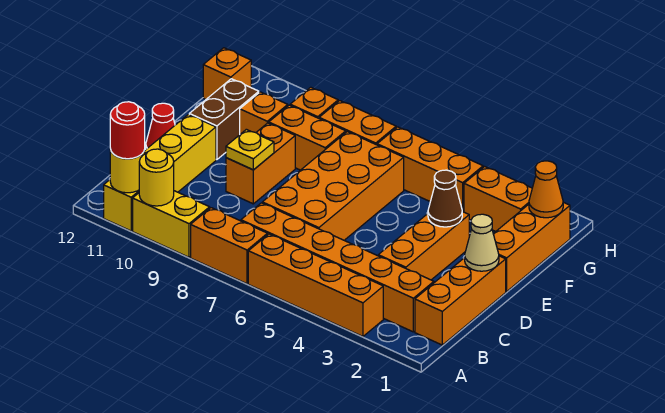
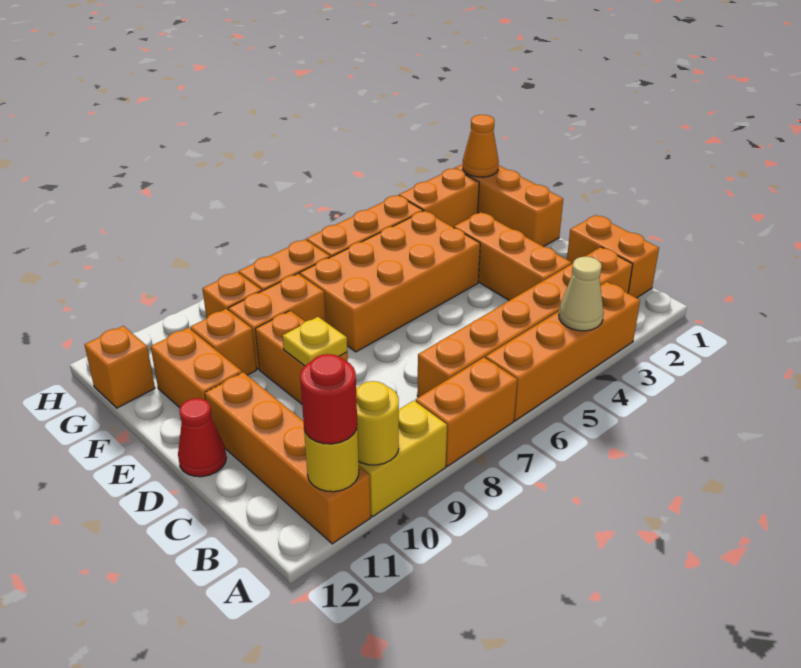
yellow 1x4 brick [104,114,216,231] -> orange 1x4 brick [205,372,371,544]
orange 1x3 brick [415,256,506,345] -> orange 1x2 brick [567,215,659,298]
orange 2x4 brick [262,132,404,240] -> orange 2x4 brick turned to [300,211,480,352]
tan 1x1 cone [465,214,499,271] -> tan 1x1 cone moved to [559,257,604,331]
brown 1x1 cone [428,170,462,227] -> none
brown 1x2 brick [189,79,259,160] -> orange 1x2 brick [151,328,242,408]

